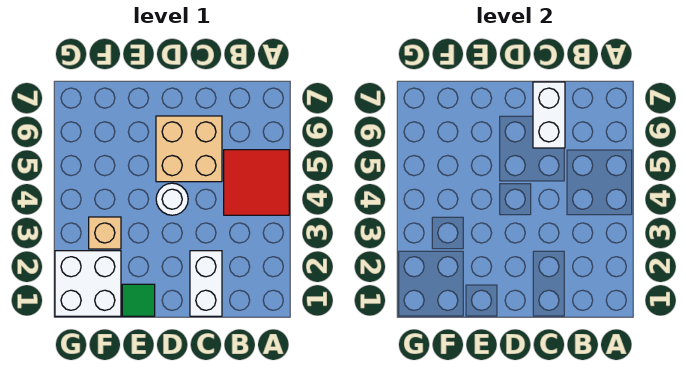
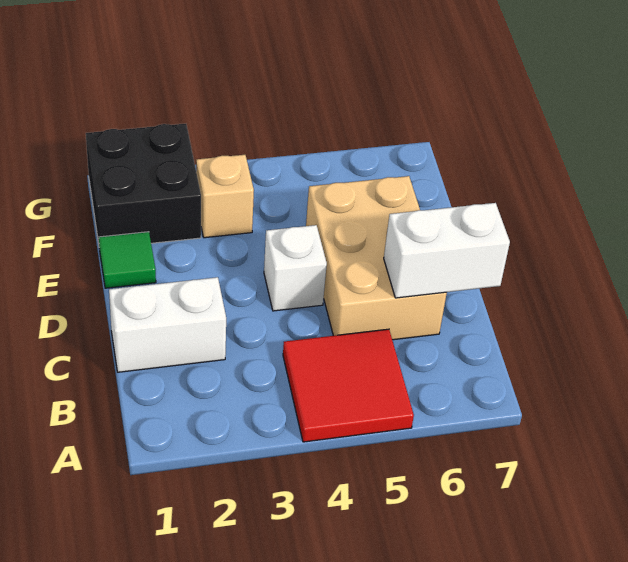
tan 2x2 brick [156,116,222,182] -> tan 2x3 brick [306,176,447,340]
white 1x1 round brick [156,183,188,215] -> white 1x1 brick [264,225,327,311]
white 2x2 brick [55,251,121,316] -> black 2x2 brick [86,124,201,243]

